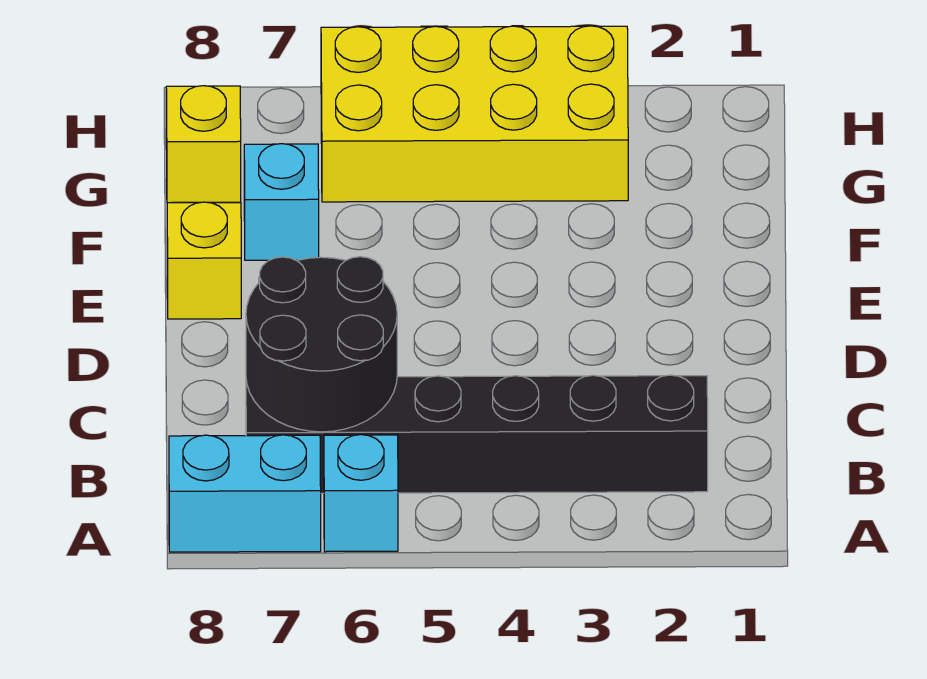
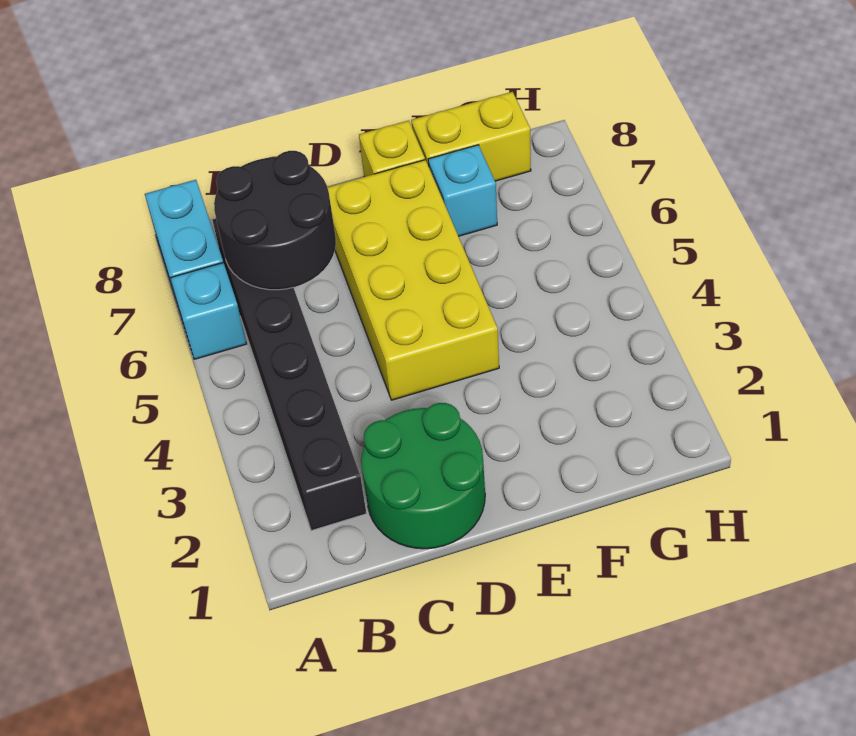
none -> green 2x2 round brick [361,403,485,549]
yellow 2x4 brick [321,26,628,202] -> yellow 2x4 brick moved to [327,160,499,400]
yellow 1x1 brick [166,86,241,203] -> yellow 1x2 brick [411,92,531,181]

